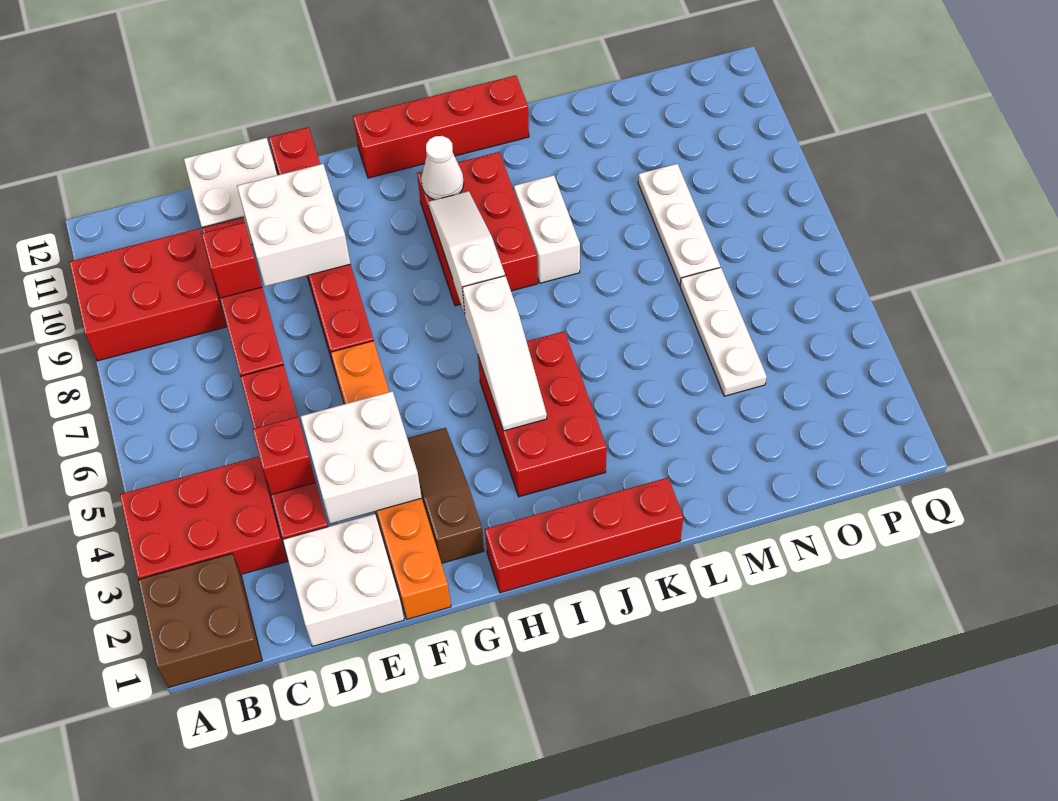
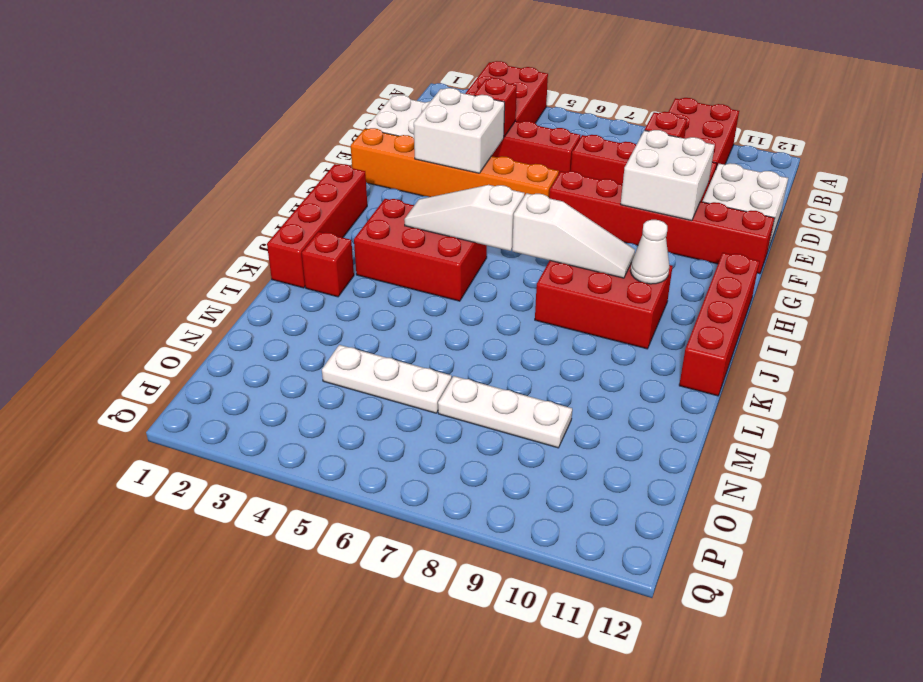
brown 2x2 brick [138,554,262,688] -> none
brown 1x3 slope [407,428,484,563] -> none
none -> red 1x1 brick [302,232,354,297]
white 1x2 brick [514,175,580,283] -> none

